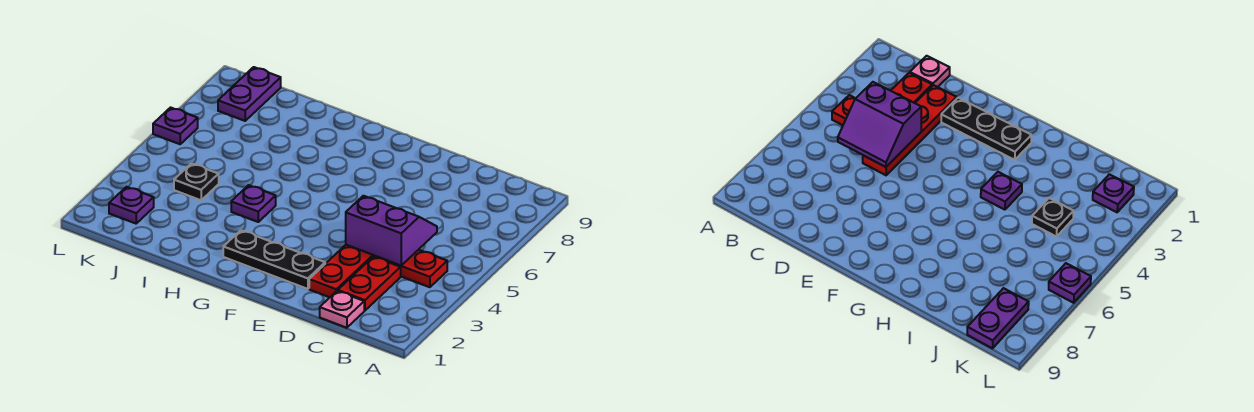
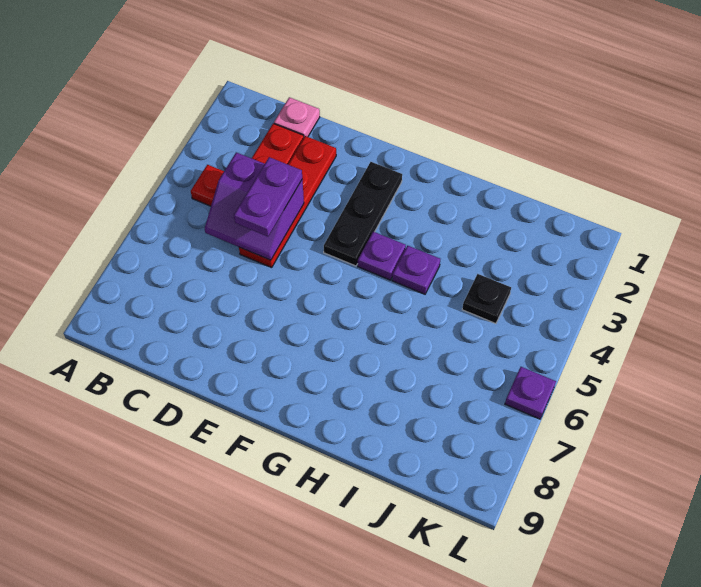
black 1x3 plate [223,230,325,289] -> black 1x3 plate turned to [324,162,402,266]
purple 1x1 plate [109,187,154,224] -> purple 1x1 plate moved to [358,232,406,280]
purple 1x2 plate [218,67,281,121] -> purple 1x2 plate moved to [234,157,302,236]

